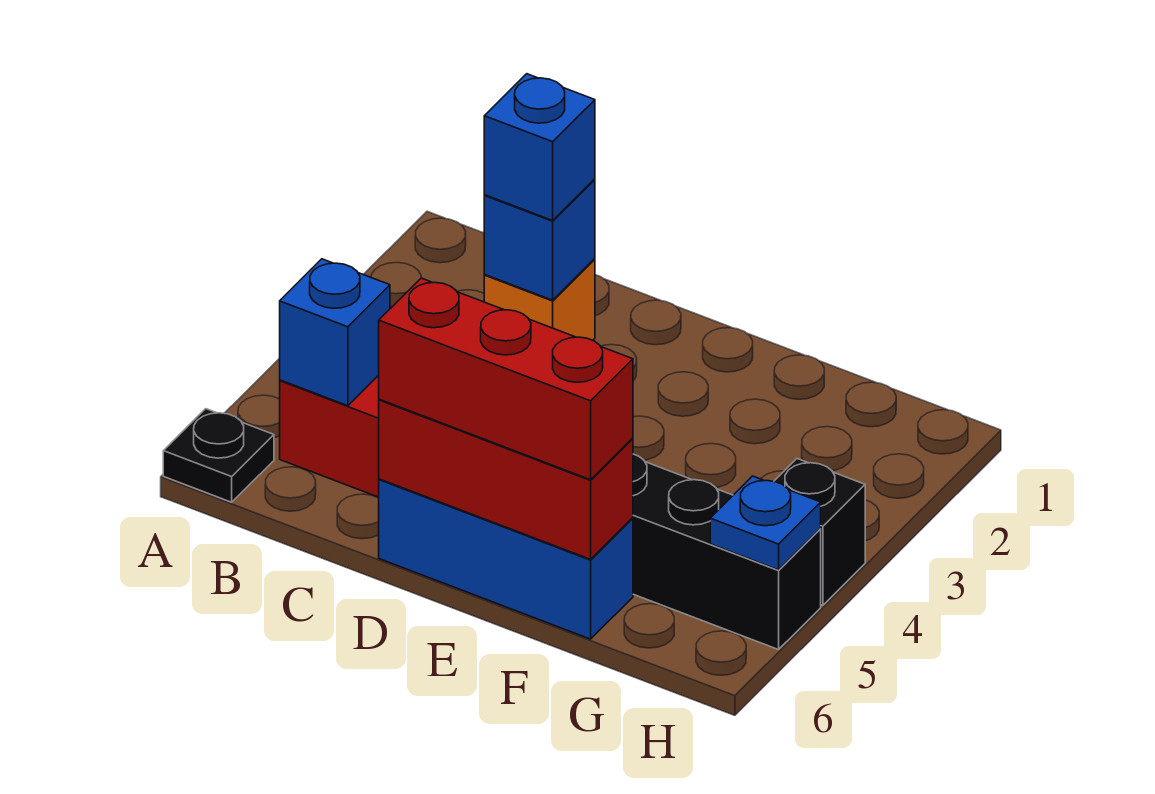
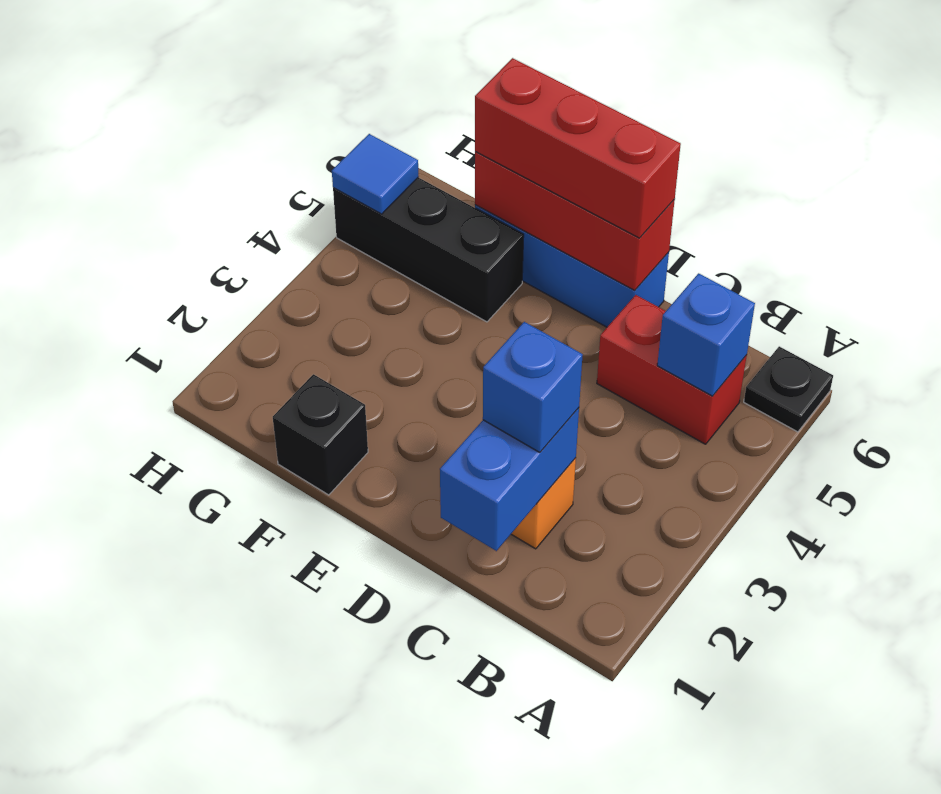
blue 1x1 brick [484,179,595,300] -> blue 1x2 brick [440,408,579,551]
black 1x1 brick [774,459,865,605] -> black 1x1 brick moved to [273,374,368,495]
blue 1x1 plate [710,476,821,570] -> blue 1x1 tile [332,134,419,214]

